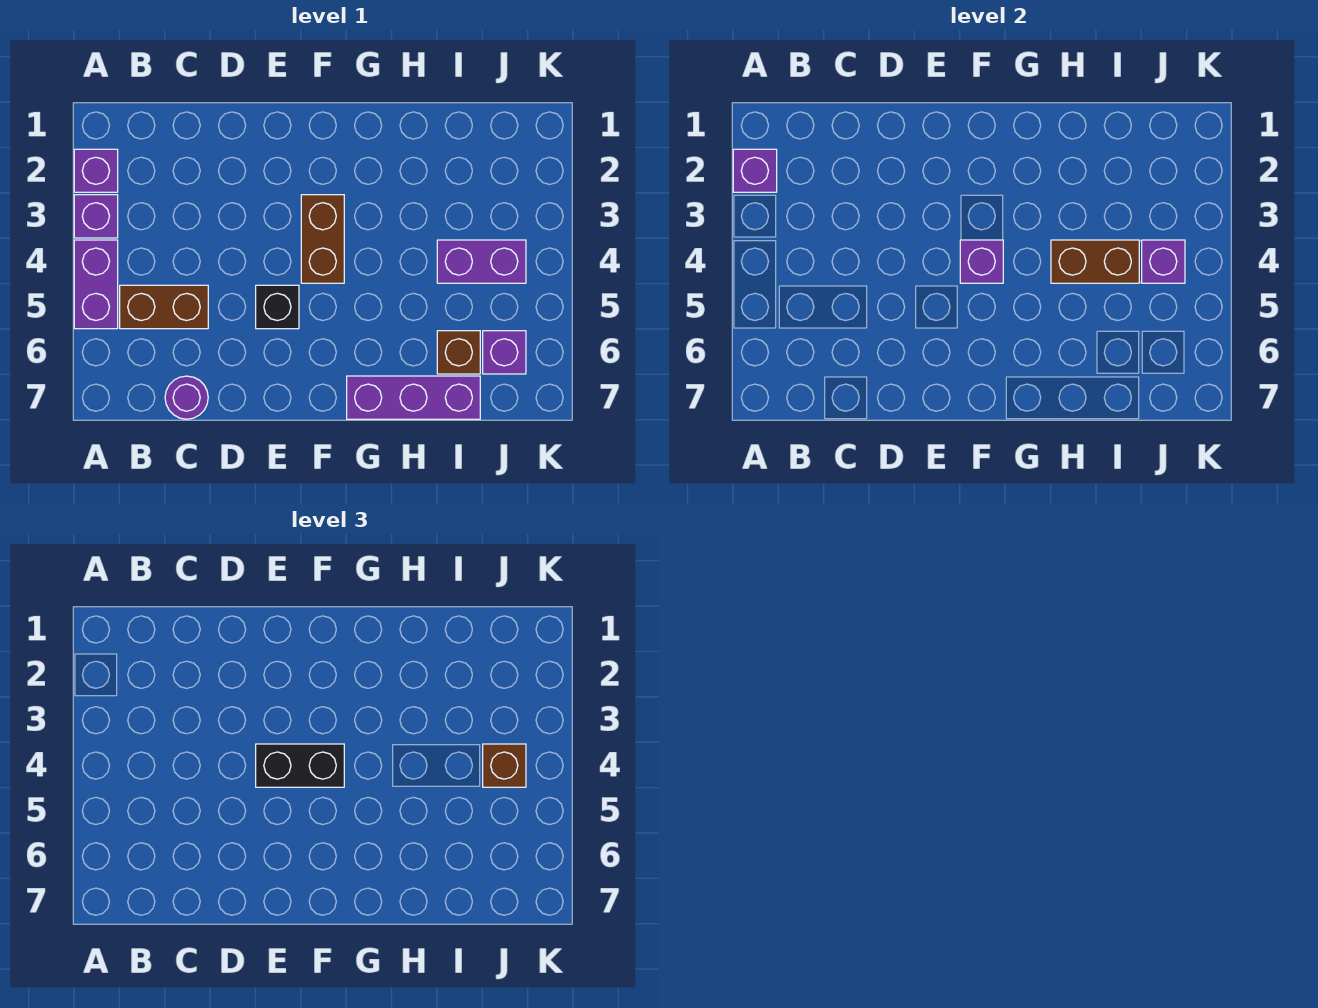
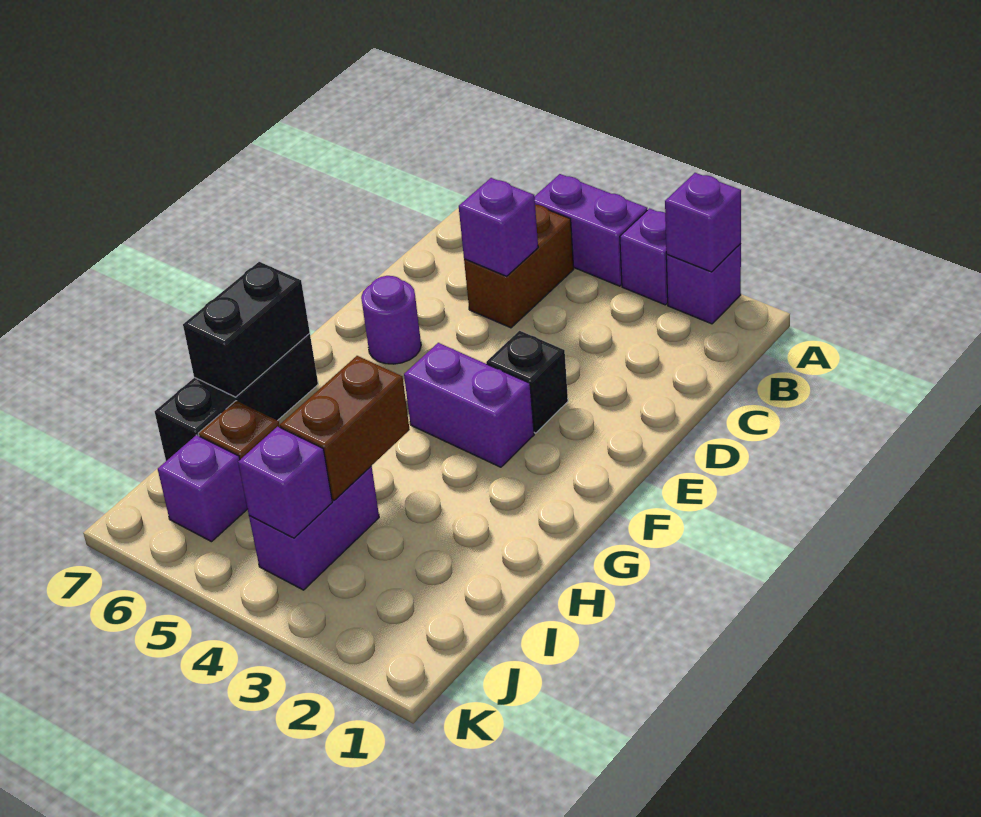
purple 1x1 round brick [165,376,208,419] -> purple 1x1 round brick moved to [361,276,421,364]
black 1x2 brick [256,744,344,787] -> black 1x2 brick moved to [183,262,310,397]
black 1x1 brick [256,285,299,329] -> black 1x1 brick moved to [486,331,568,433]
brown 1x2 brick [301,195,344,283] -> purple 1x2 brick [404,343,534,467]
purple 1x1 brick [960,240,1003,283] -> purple 1x1 brick moved to [459,178,538,276]
purple 1x3 brick [347,376,480,419] -> black 1x3 brick [155,333,318,461]
brown 1x1 brick [483,744,526,787] -> none

